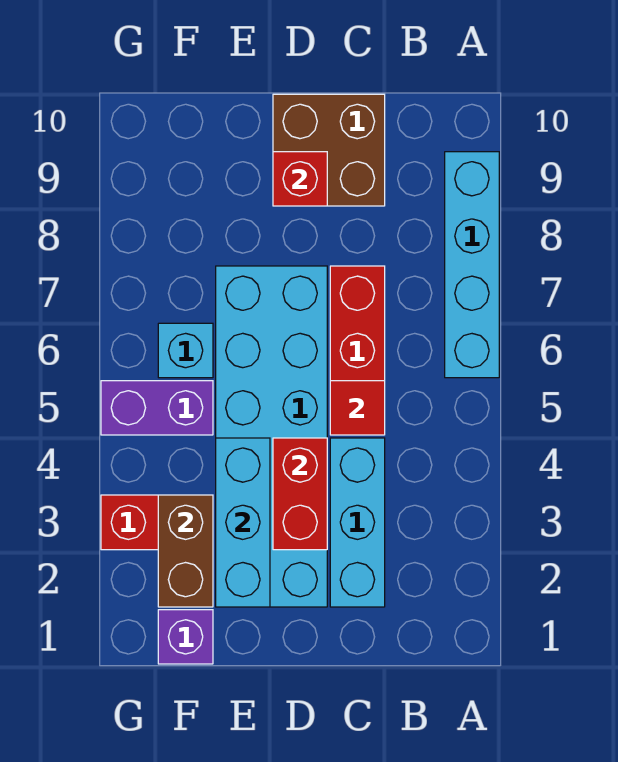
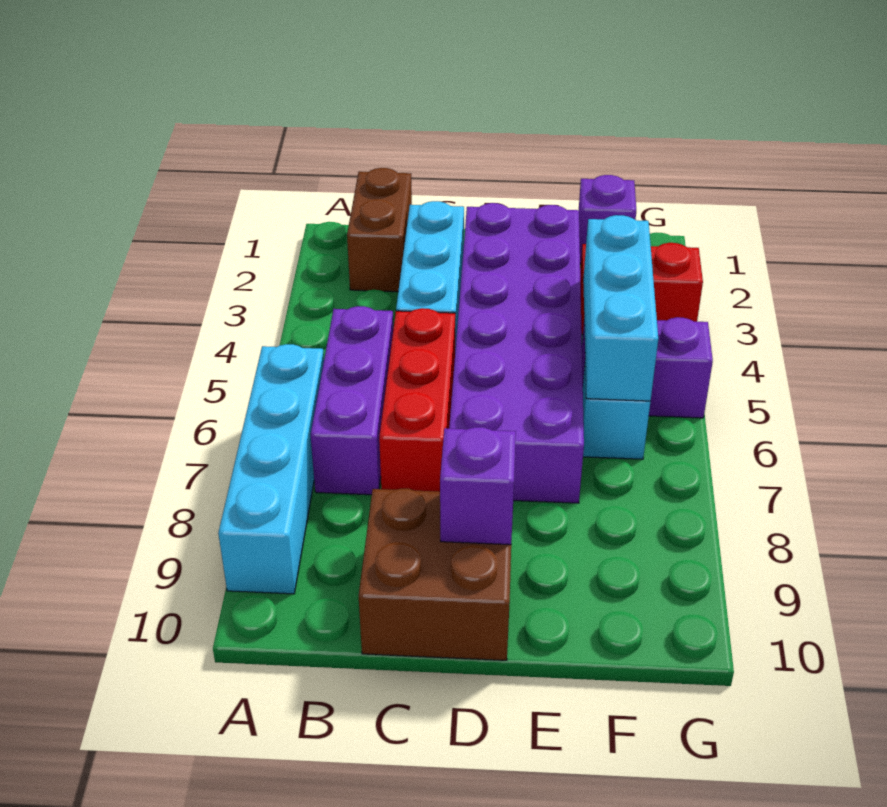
none -> purple 1x3 brick [311,306,393,495]
red 1x1 tile [330,381,385,435] -> none
cyan 2x6 brick [216,266,327,607] -> purple 2x6 brick [449,203,584,503]
red 1x2 brick [273,438,327,550] -> none
red 1x1 brick [273,152,327,206] -> purple 1x1 brick [440,427,516,545]
cyan 1x3 brick [216,438,270,607] -> cyan 1x3 brick moved to [583,215,658,401]
brown 1x2 brick [158,495,213,607] -> brown 1x2 brick moved to [347,168,412,292]

